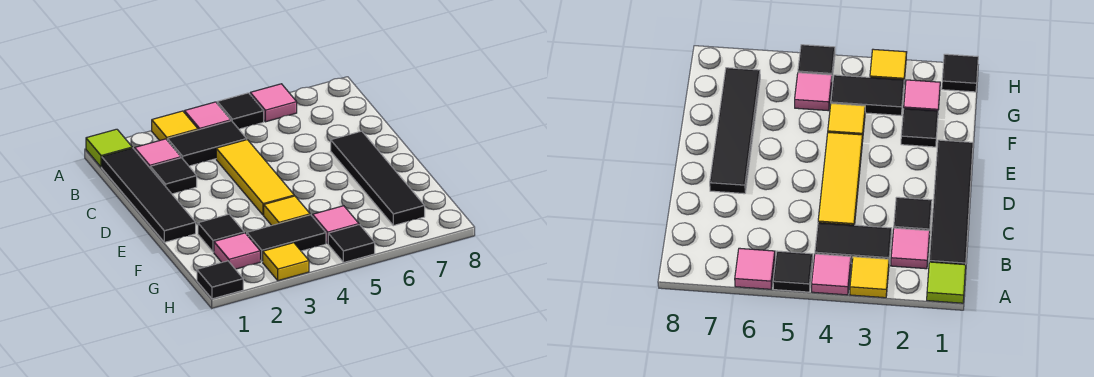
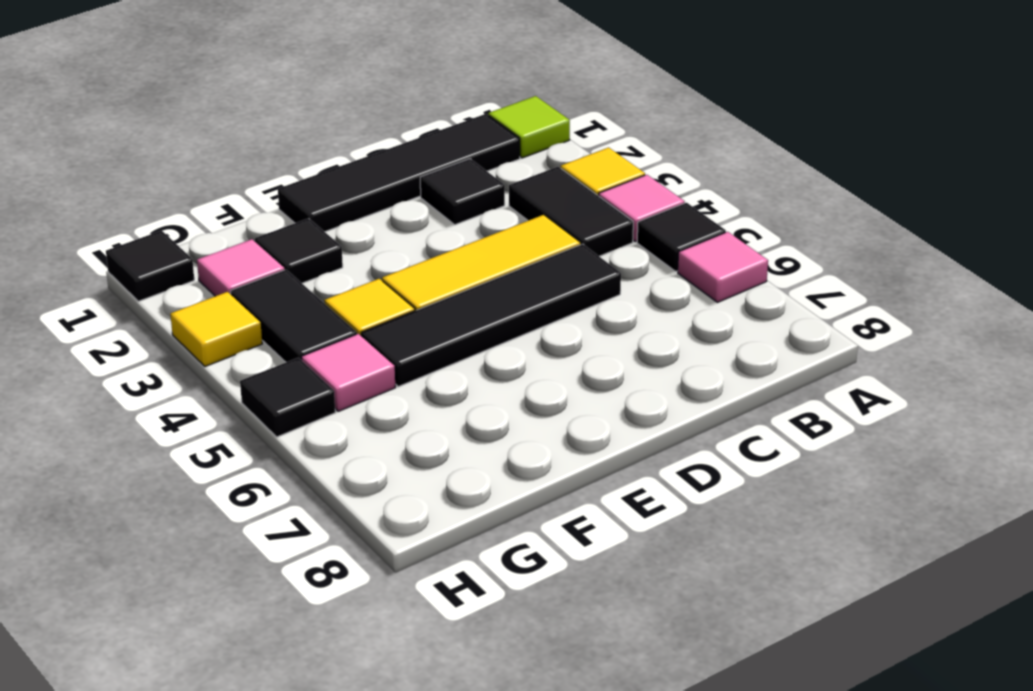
pink 1x1 tile [134,139,181,167] -> none
black 1x4 tile [331,131,425,226] -> black 1x4 tile moved to [361,244,621,386]

